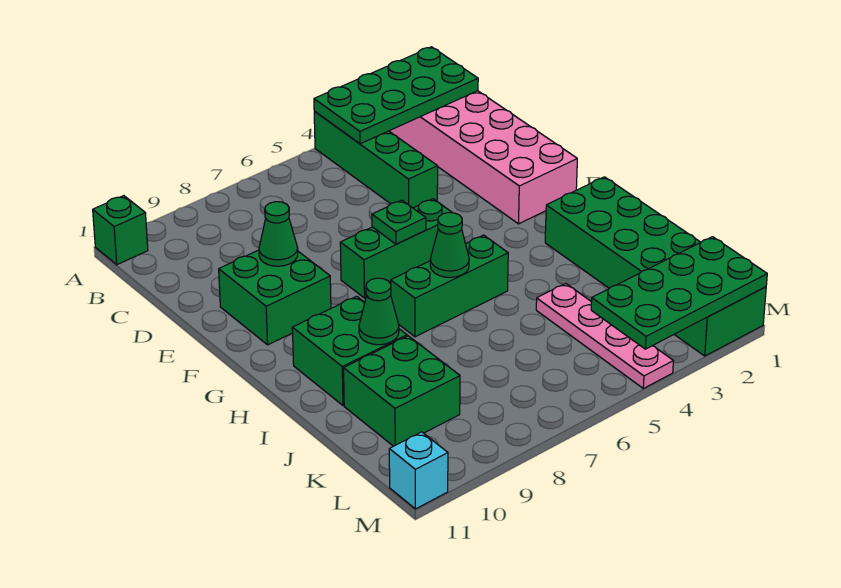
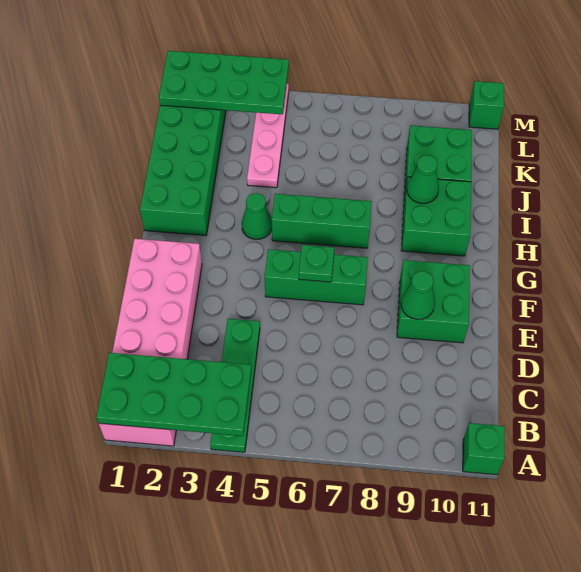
green 1x4 brick [314,111,438,208] -> green 1x4 plate [210,319,260,452]
green 1x1 cone [430,213,469,277] -> green 1x1 cone moved to [242,193,272,239]
cyan 1x1 brick [389,432,448,509] -> green 1x1 brick [469,81,504,129]

